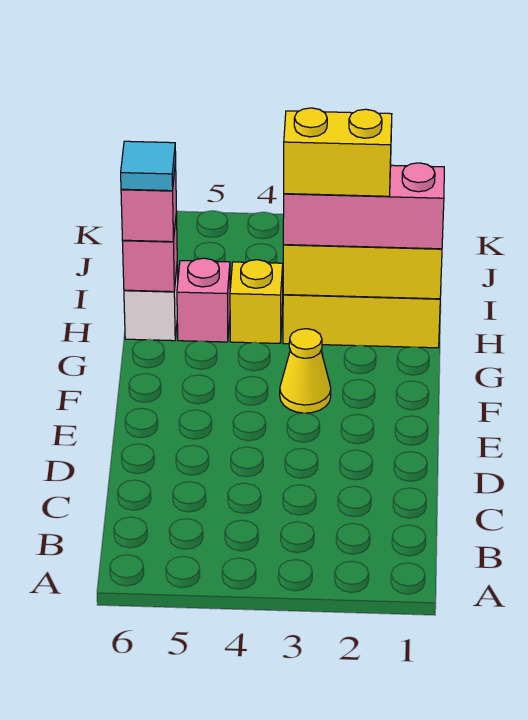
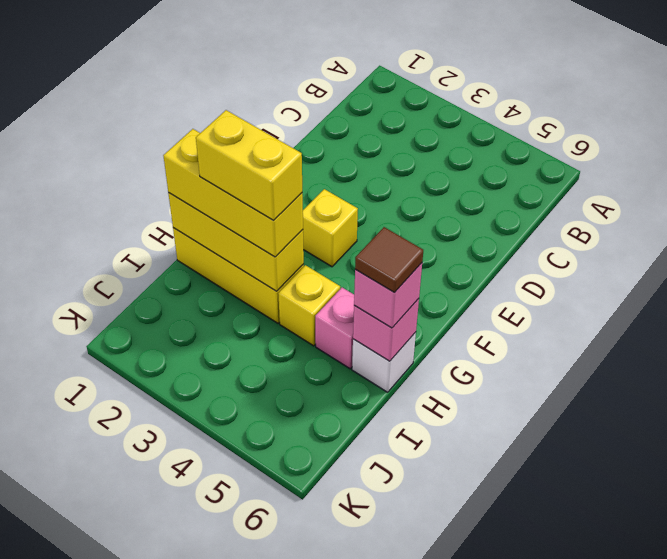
yellow 1x1 cone [280,329,331,413] -> yellow 1x1 brick [303,189,358,267]
pink 1x3 brick [283,163,444,249] -> yellow 1x3 brick [163,129,303,257]
cyan 1x1 tile [121,141,176,191] -> brown 1x1 tile [355,227,423,292]

